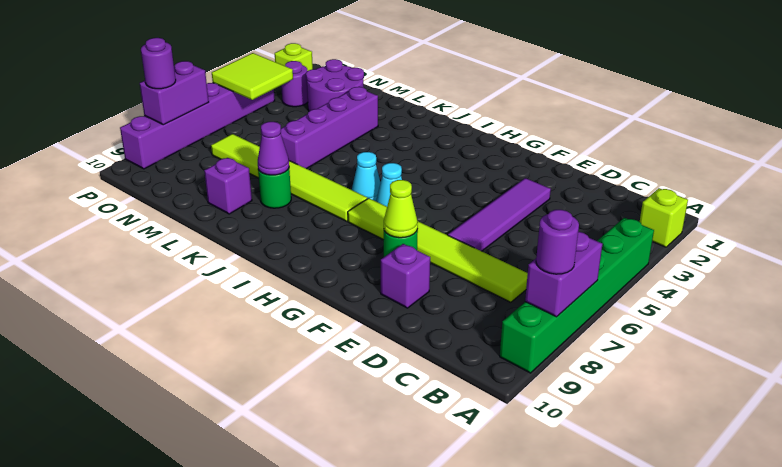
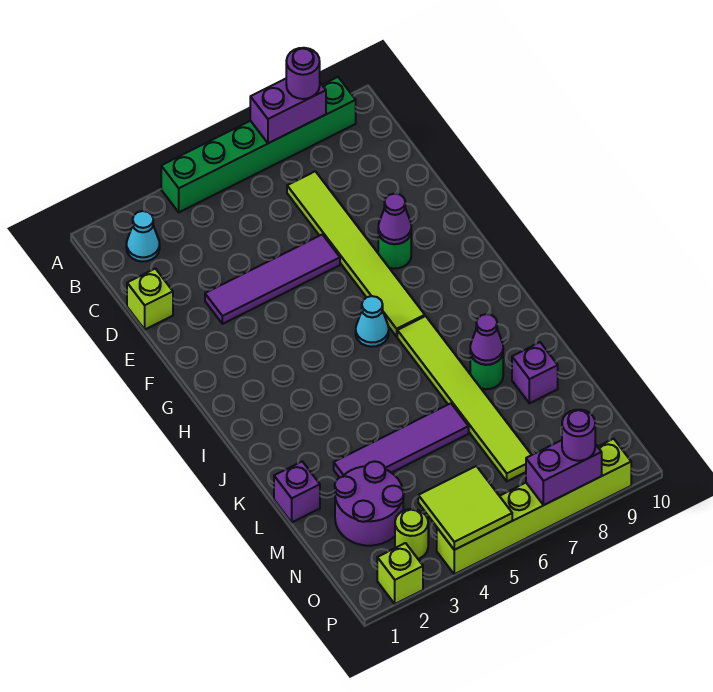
lime 1x1 brick [640,188,688,247] -> lime 1x1 brick moved to [127,269,173,329]
purple 1x1 brick [381,244,430,308] -> purple 1x1 brick moved to [274,462,320,522]
lime 1x1 cone [384,180,418,238] -> purple 1x1 cone [378,194,411,244]
cyan 1x1 cone [352,152,381,201] -> cyan 1x1 cone moved to [126,211,160,261]
purple 1x4 brick [281,87,378,169] -> purple 1x4 tile [334,403,469,478]
purple 1x1 round brick [281,61,308,107] -> lime 1x1 round brick [395,509,428,559]
purple 1x6 brick [120,83,275,169] -> lime 1x6 brick [437,439,631,574]

